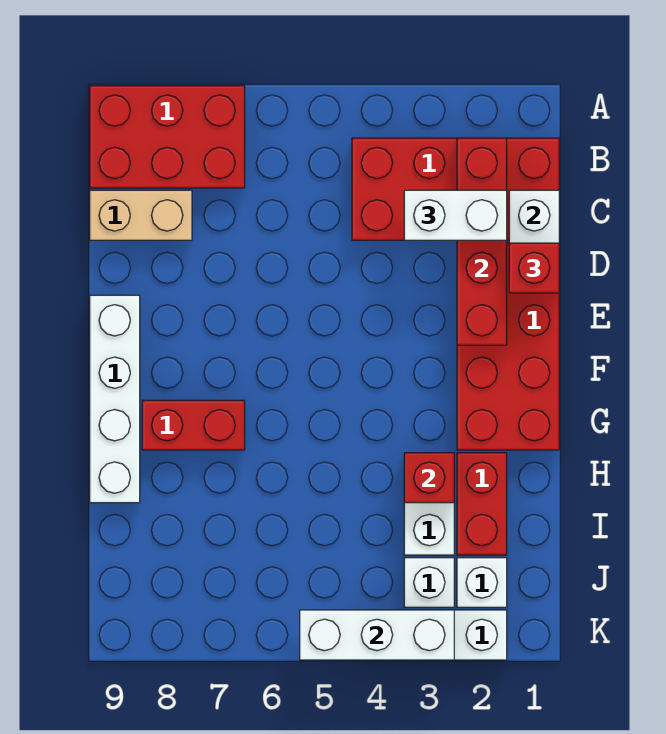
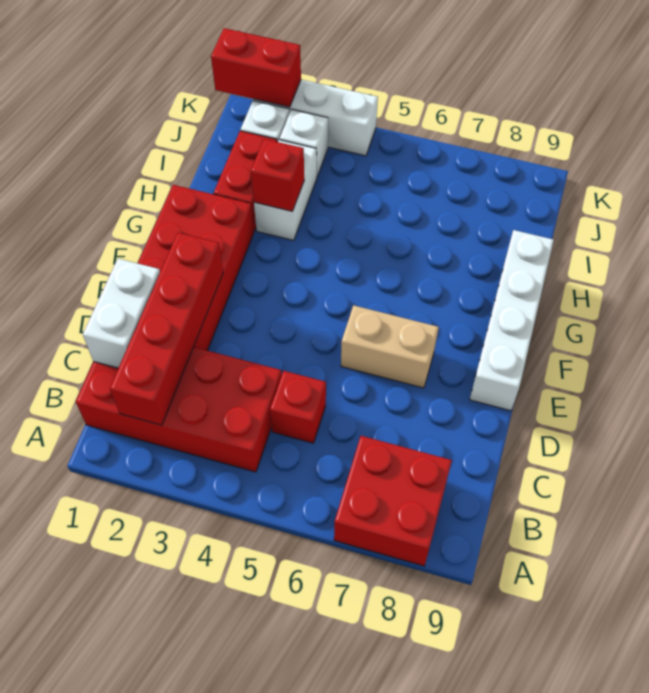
red 2x3 brick [90,86,245,188] -> red 2x2 brick [334,436,452,566]
white 1x2 brick [404,190,507,240] -> none
tan 1x2 brick [90,190,192,240] -> tan 1x2 brick moved to [341,305,439,388]
red 1x1 brick [509,243,559,293] -> red 1x1 brick moved to [270,371,326,443]
red 1x2 brick [142,400,245,450] -> red 1x2 brick moved to [211,28,301,107]
white 1x3 brick [300,610,454,660] -> none

